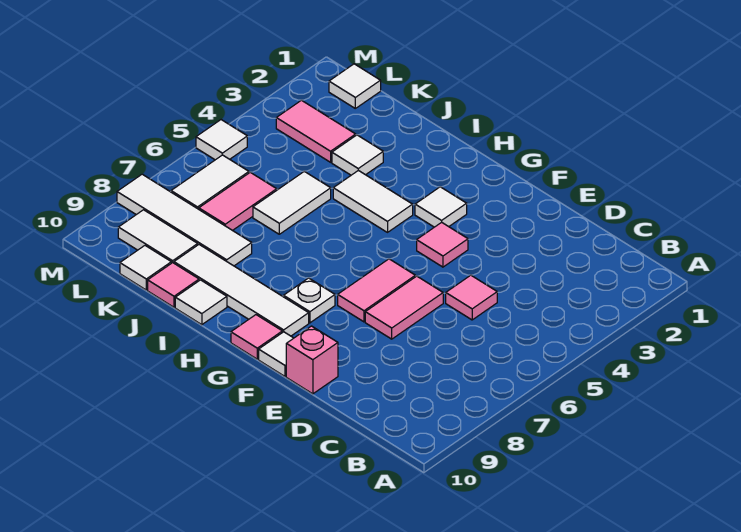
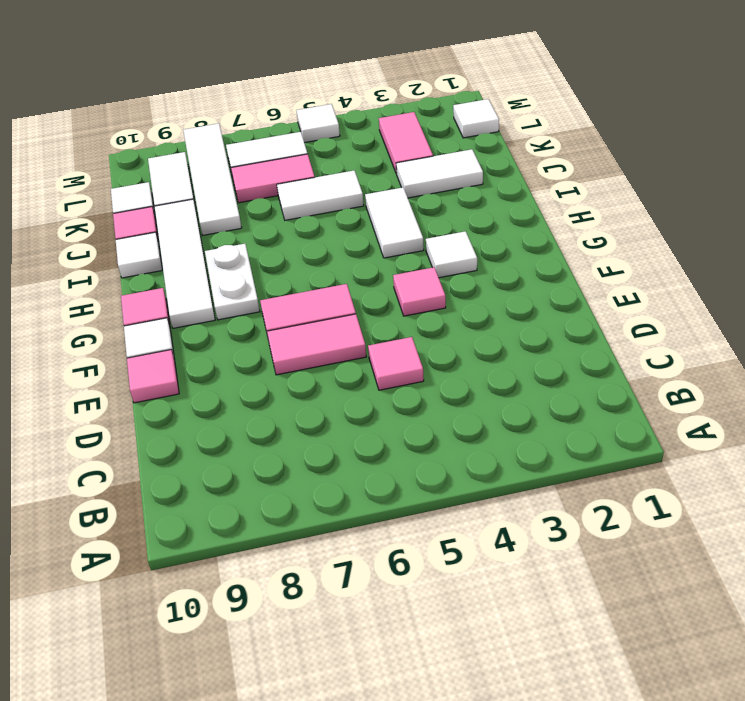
pink 1x1 brick [286,326,338,394] -> pink 1x1 tile [127,350,179,403]
white 1x1 plate [284,278,335,323] -> white 1x2 plate [205,244,260,320]
white 1x1 tile [332,135,383,175] -> white 1x2 tile [396,149,483,198]

